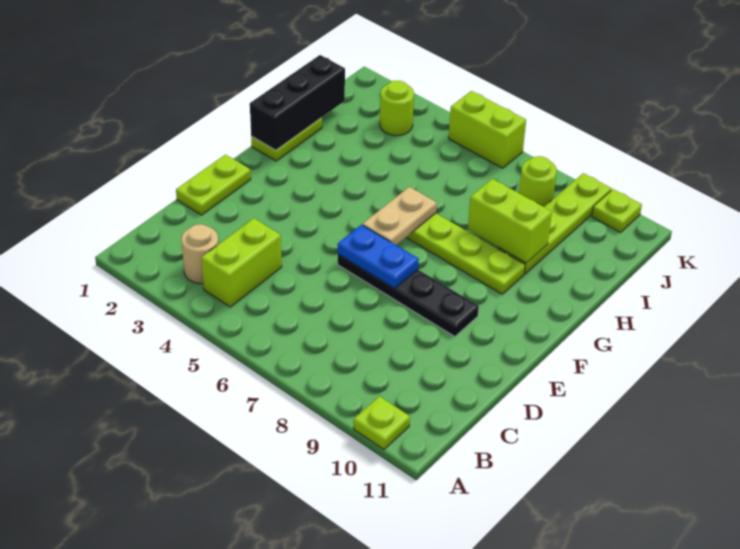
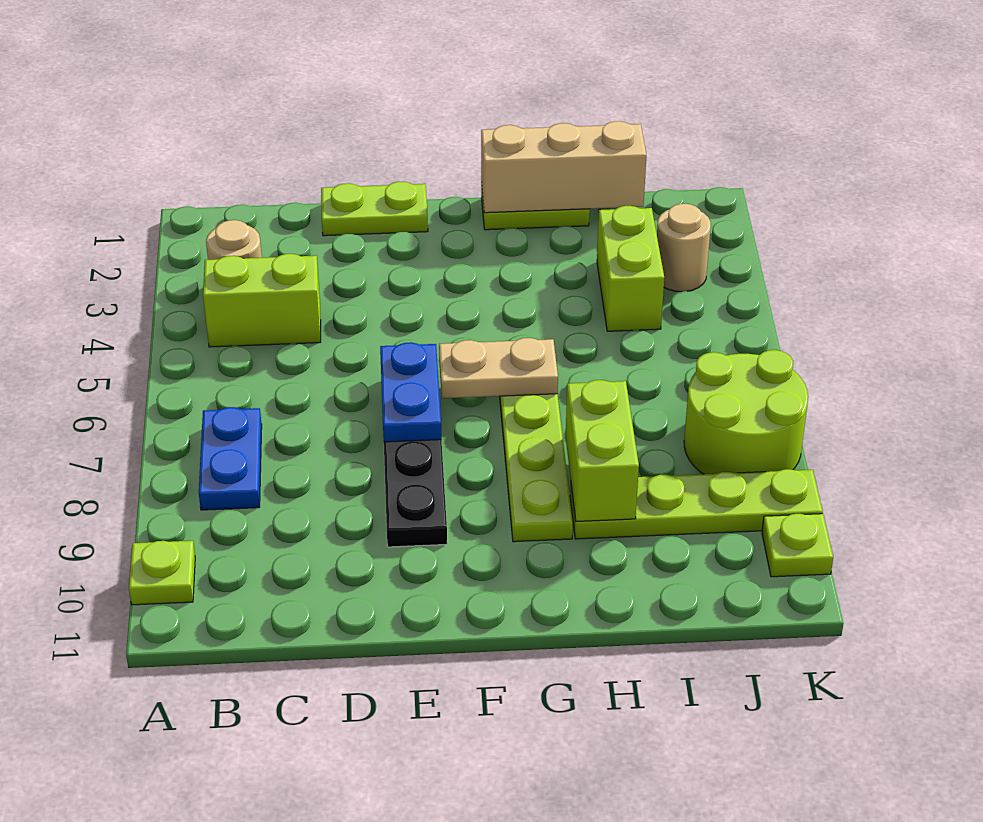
none -> blue 1x2 plate [199,407,262,510]
black 1x3 brick [250,55,345,150] -> tan 1x3 brick [481,121,646,213]
lime 1x1 round brick [380,81,414,136] -> tan 1x1 round brick [657,204,711,292]
lime 1x1 round brick [519,156,557,207] -> lime 2x2 round brick [684,350,808,474]
lime 1x2 brick [449,91,526,168] -> lime 1x2 brick moved to [597,206,664,331]

